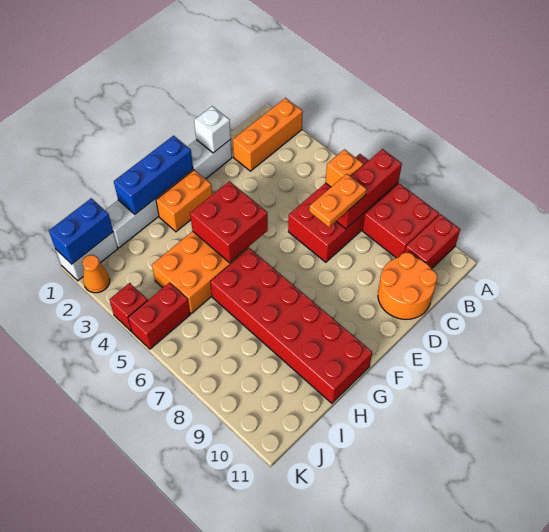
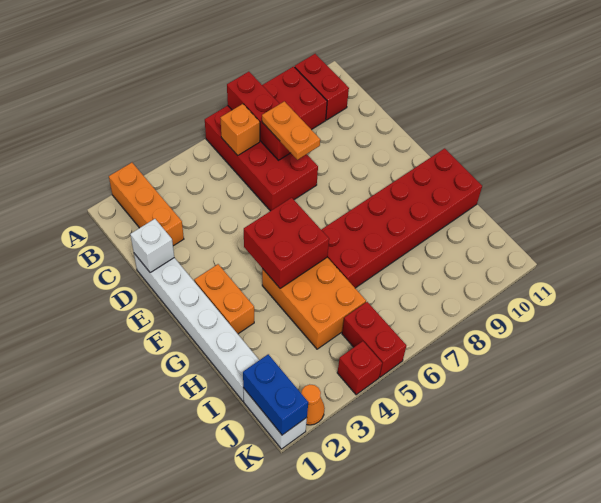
orange 2x2 round brick [378,253,437,319] -> none
blue 1x3 brick [114,136,193,214] -> none

